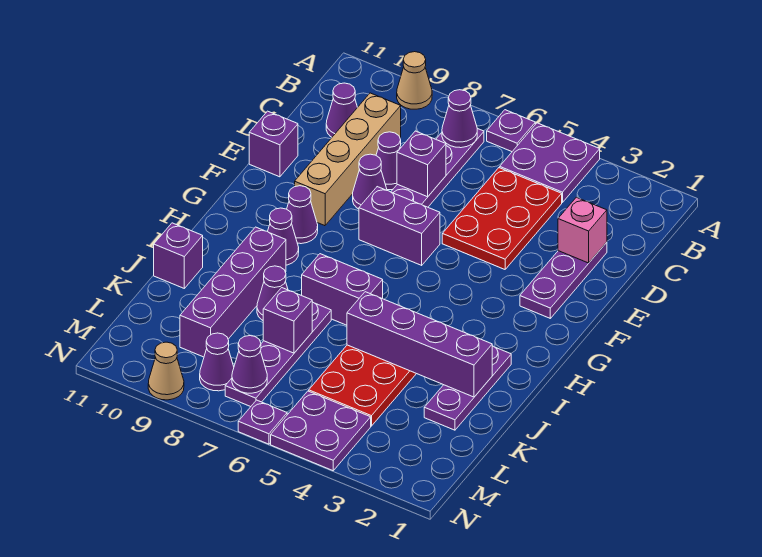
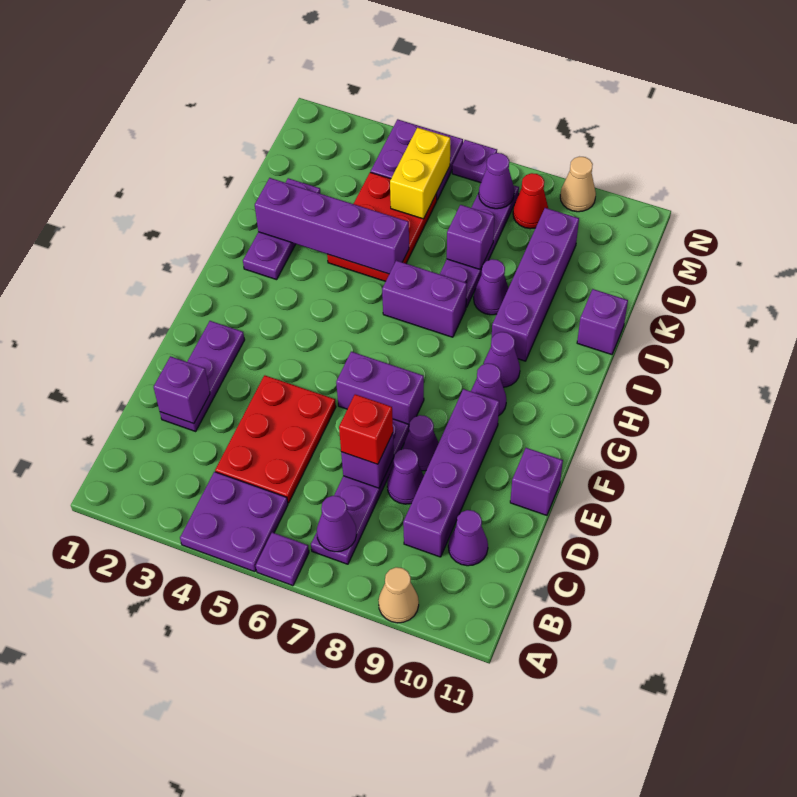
tan 1x4 brick [295,93,401,226] -> purple 1x4 brick [403,389,499,557]
pink 1x1 brick [558,197,607,263] -> purple 1x1 brick [154,356,210,424]
none -> red 1x1 brick [339,394,393,464]
none -> yellow 1x2 brick [390,128,450,219]
purple 1x1 cone [200,333,234,391] -> red 1x1 cone [513,173,548,229]

